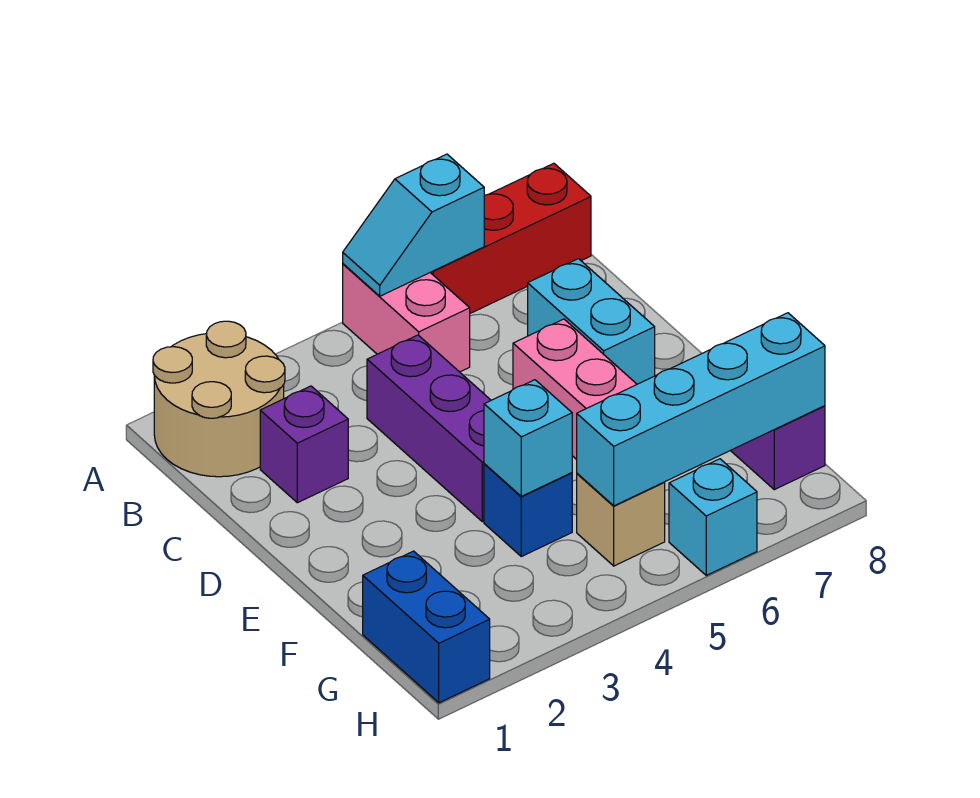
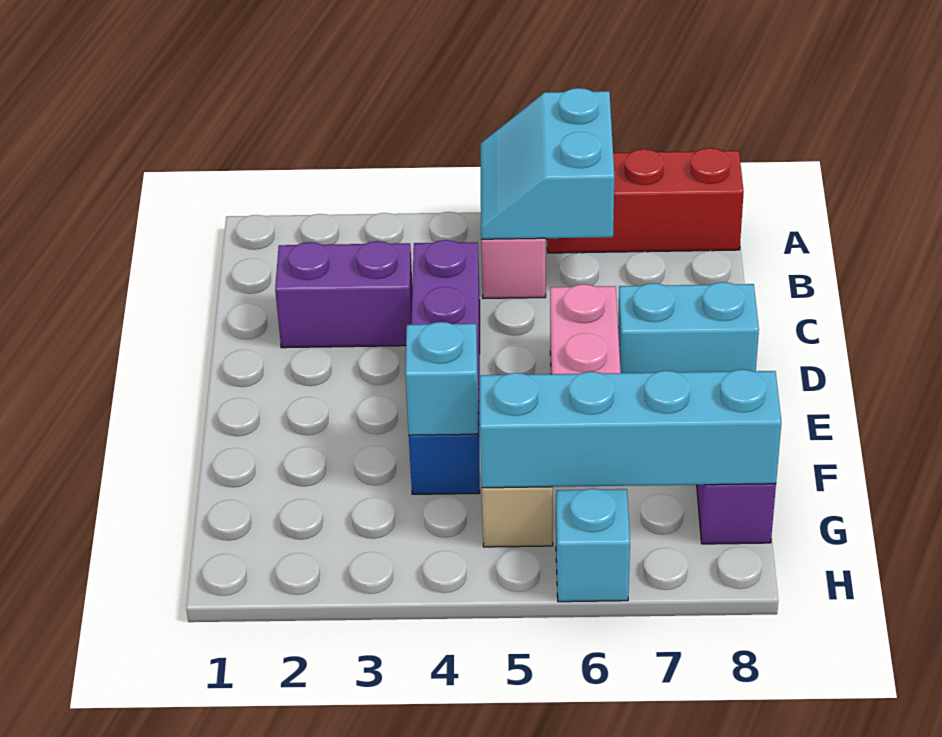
tan 2x2 round brick [153,321,285,477] -> none
cyan 1x2 slope [343,154,484,296] -> cyan 2x2 slope [481,88,614,239]
purple 1x1 brick [260,386,348,503] -> purple 1x2 brick [275,241,413,348]
cyan 1x2 brick [528,259,655,384] -> cyan 1x2 brick turned to [618,282,759,373]
blue 1x2 brick [363,551,490,703] -> none

